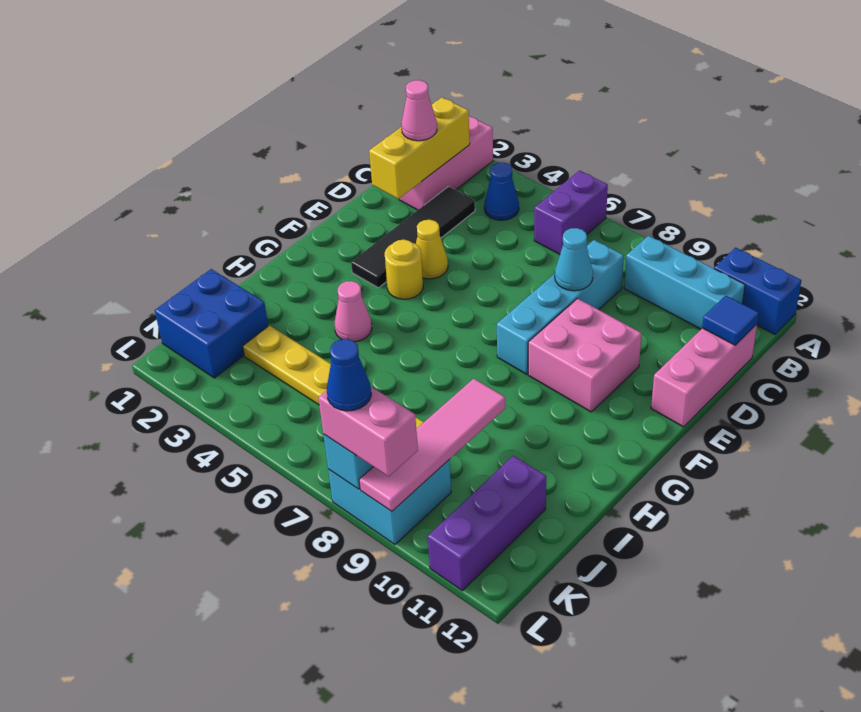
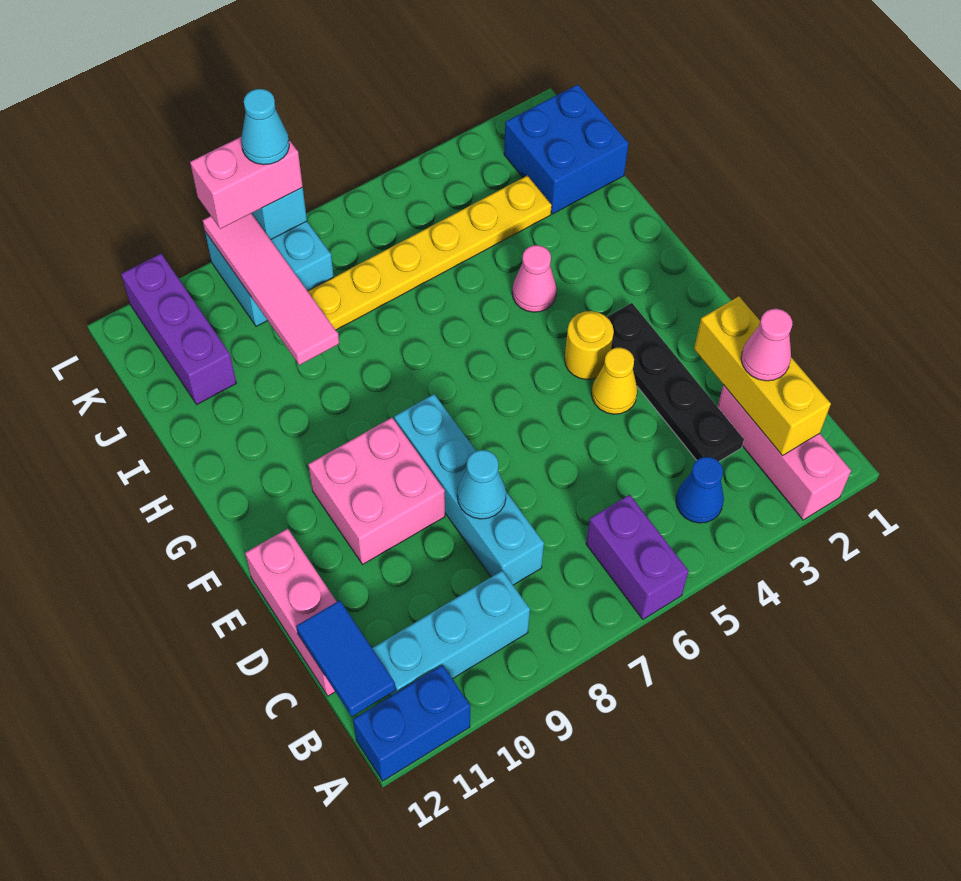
black 1x4 tile [351,187,475,288] -> black 1x4 plate [607,303,744,461]
blue 1x1 tile [702,296,759,345] -> blue 1x2 tile [296,600,396,716]
blue 1x1 cone [327,339,371,411] -> cyan 1x1 cone [241,89,289,165]

